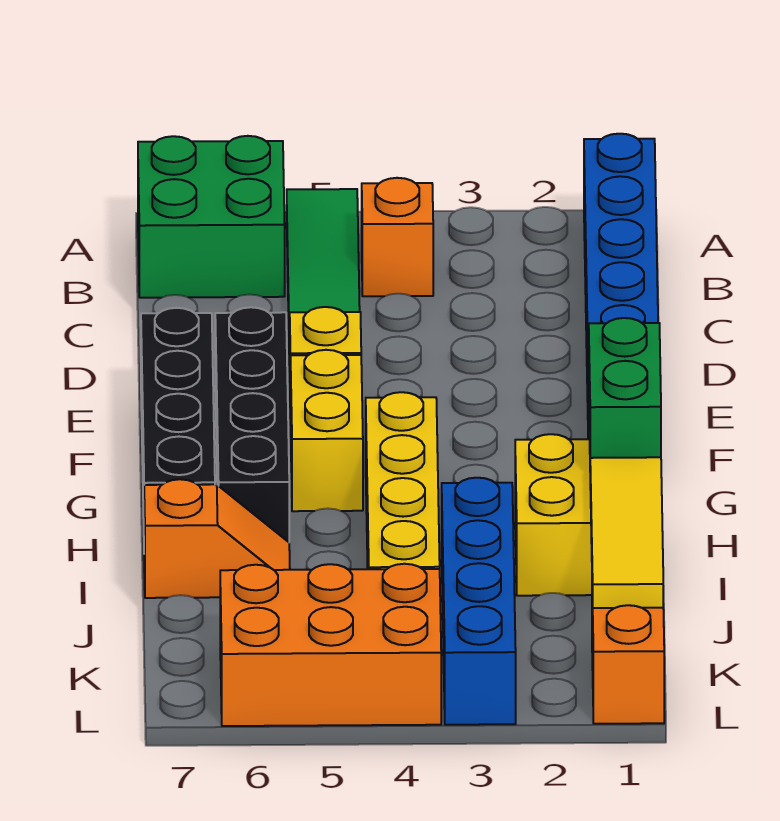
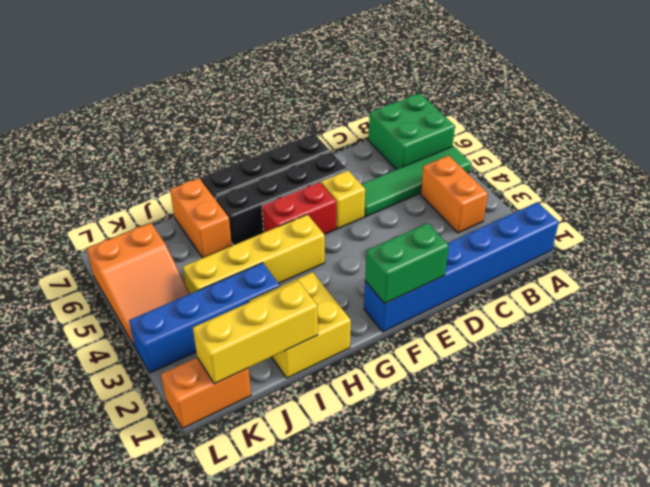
orange 1x1 brick [362,178,433,296] -> orange 1x2 brick [421,155,488,233]
yellow 1x2 brick [291,350,363,511] -> red 1x2 brick [262,182,336,234]
green 1x2 brick [589,318,661,458] -> green 1x2 brick moved to [365,223,449,304]
yellow 1x3 tile [590,457,663,608] -> yellow 1x3 brick [193,281,318,384]
orange 1x2 slope [144,479,290,598] -> orange 1x2 brick [170,178,232,258]
orange 2x3 brick [220,564,441,726] -> orange 2x3 slope [87,223,190,347]

